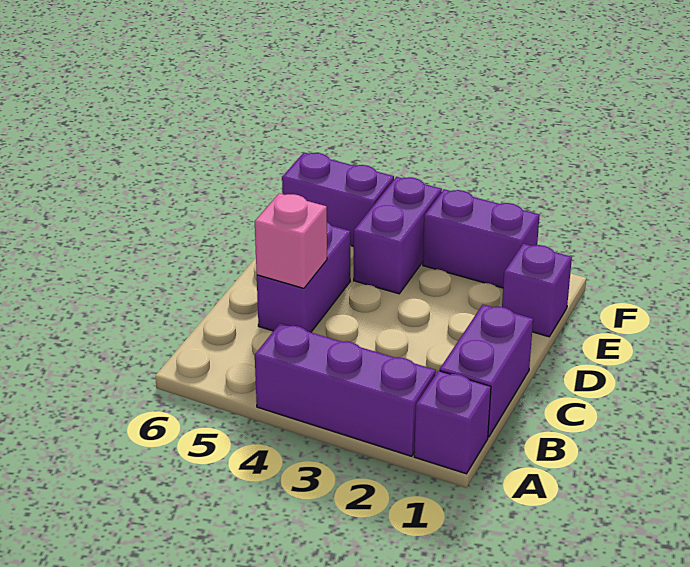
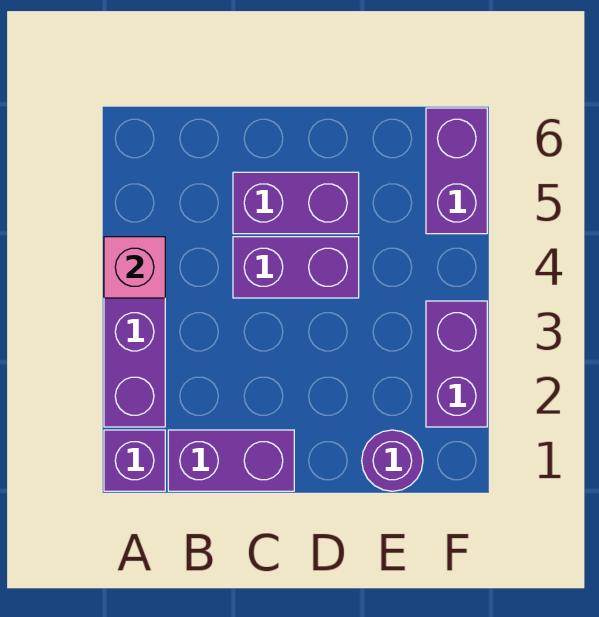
pink 1x1 brick [255,193,327,288] -> pink 1x1 brick moved to [104,237,165,298]
purple 1x1 brick [502,244,572,337] -> purple 1x1 round brick [362,430,423,491]
purple 1x2 brick [354,177,442,294] -> purple 1x2 brick moved to [233,237,359,298]

